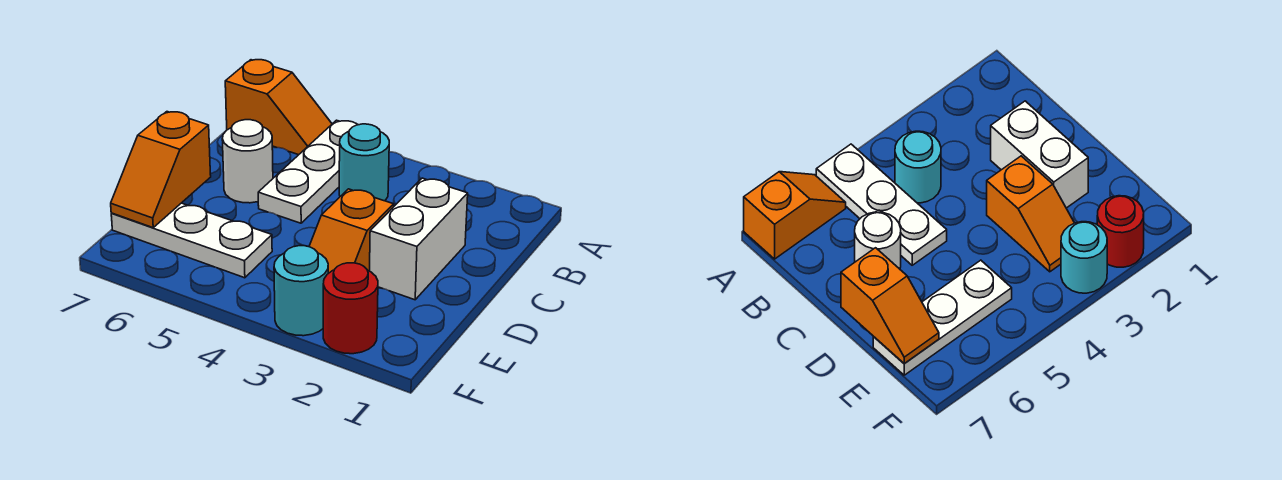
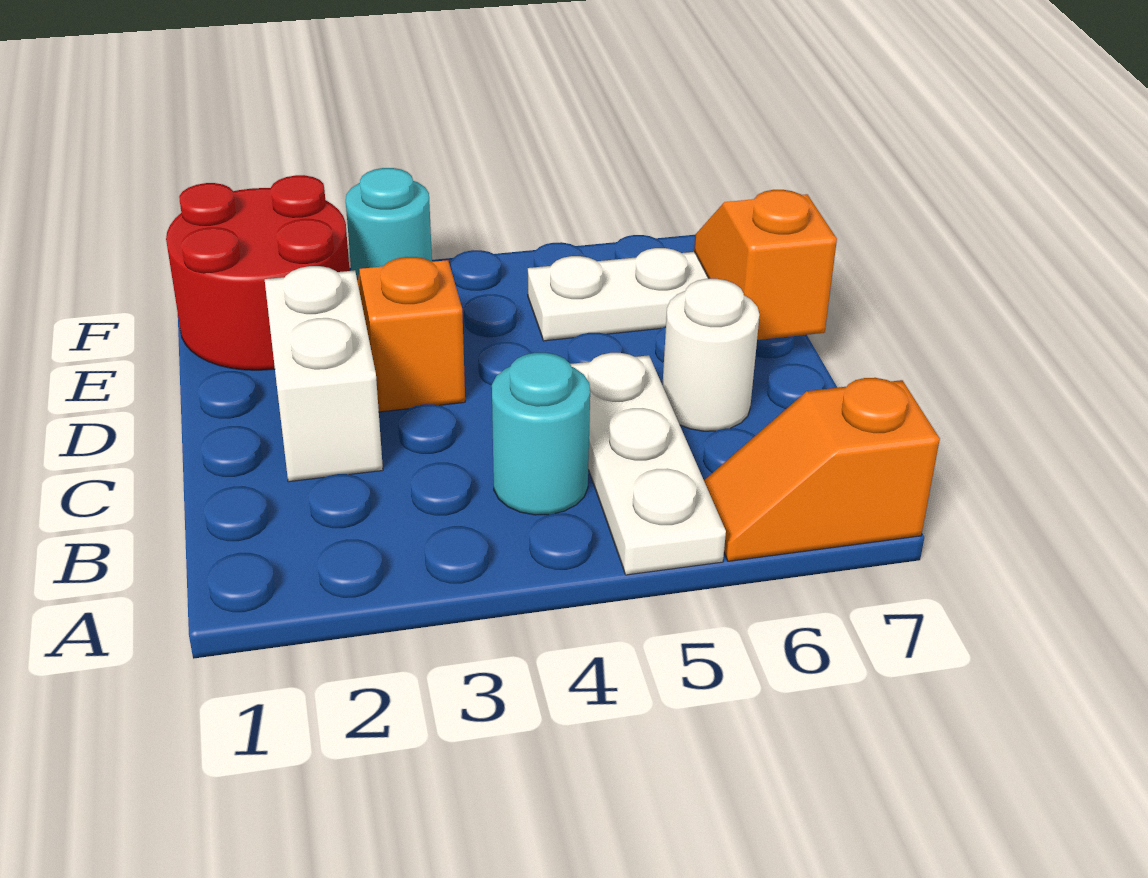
red 1x1 round brick [323,263,378,354] -> red 2x2 round brick [166,175,350,370]

